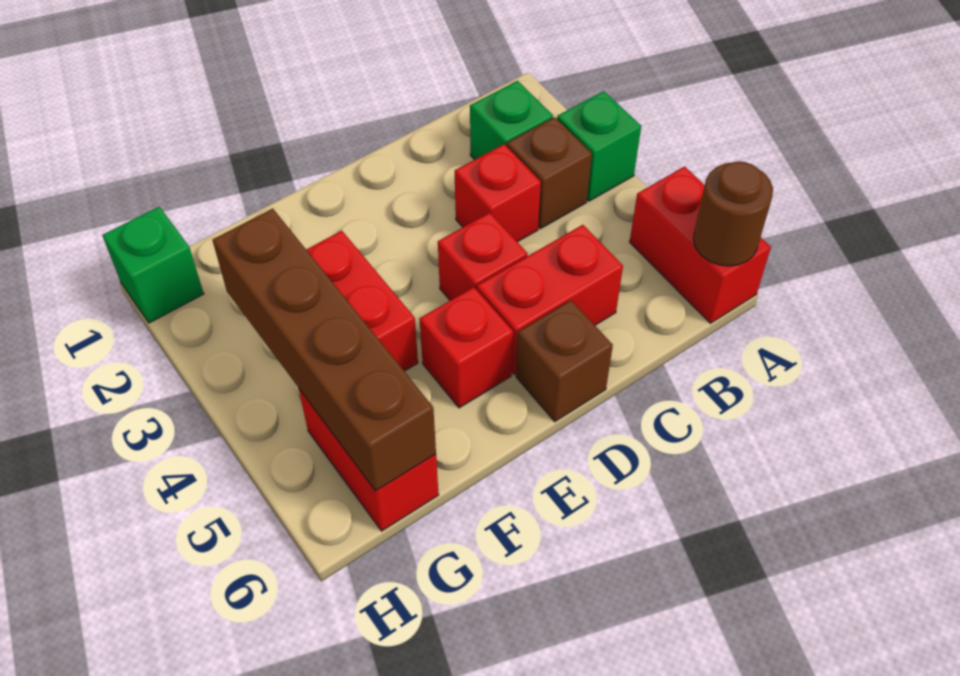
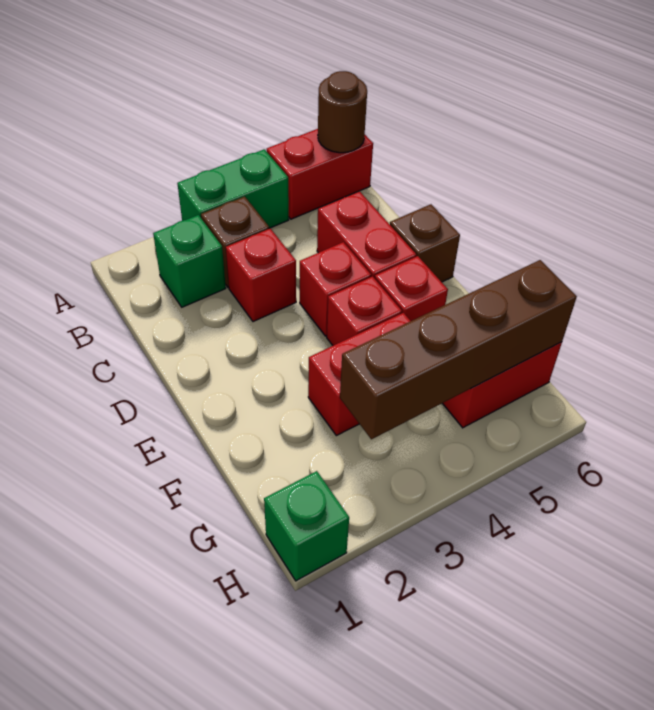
green 1x1 brick [557,91,641,201] -> green 1x2 brick [177,149,289,228]
none -> red 1x1 brick [327,276,402,346]

